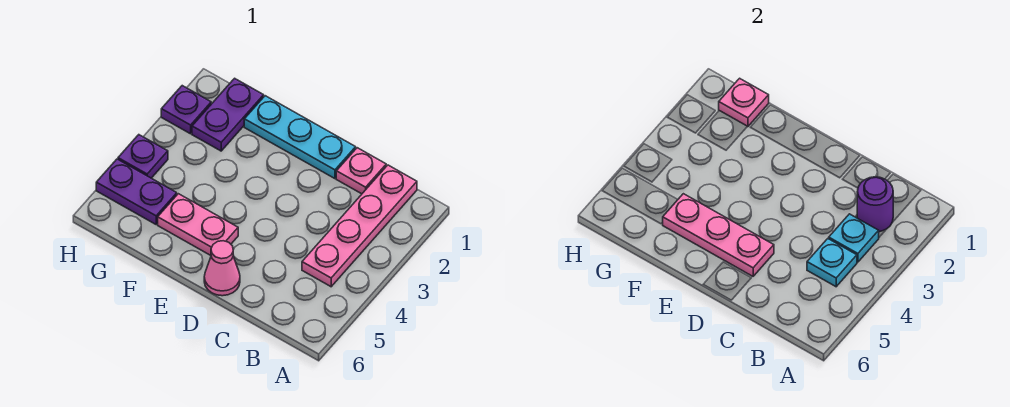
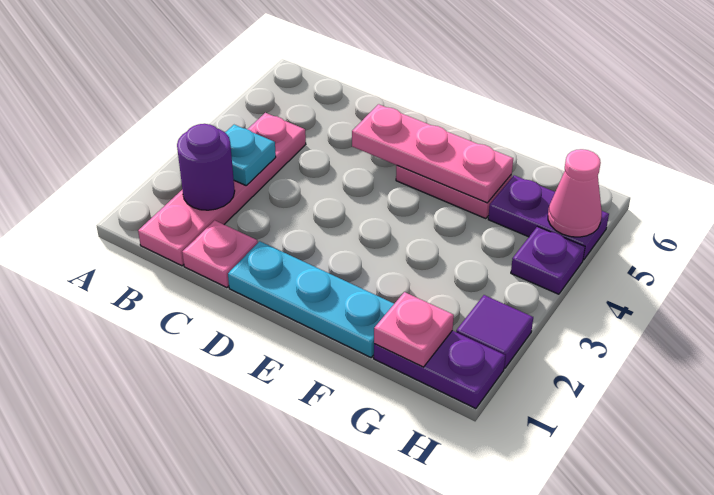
cyan 1x1 plate [807,239,857,287] -> none
pink 1x1 cone [204,241,240,296] -> pink 1x1 cone moved to [548,149,602,237]
purple 1x2 plate [192,78,264,151] -> purple 1x2 plate turned to [374,331,505,409]
purple 1x1 plate [161,86,211,134] -> purple 1x1 tile [456,295,533,368]

